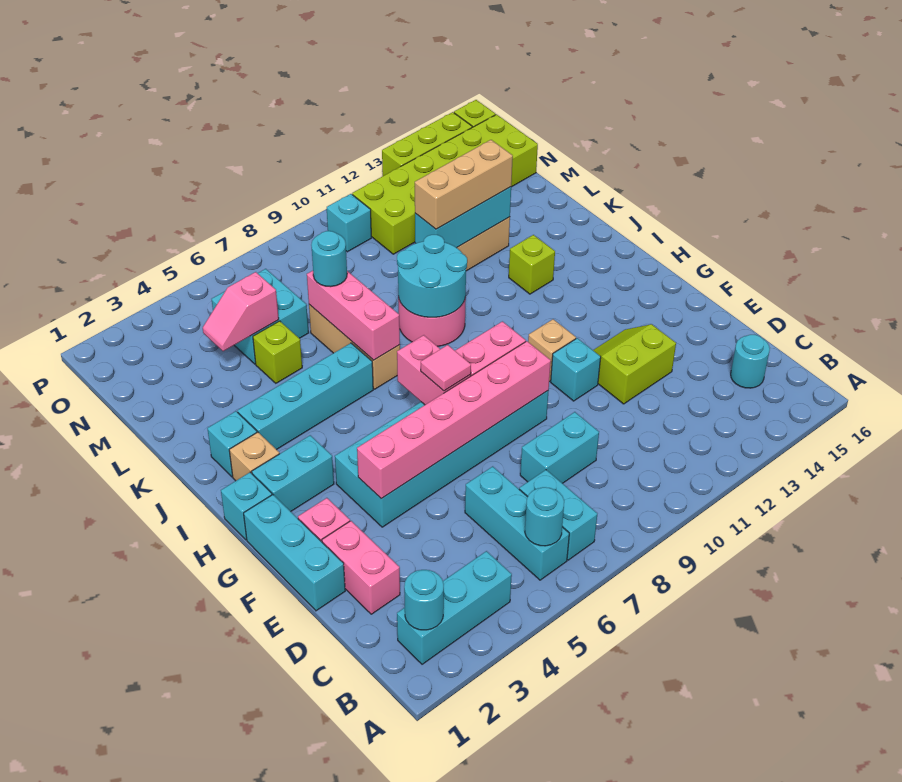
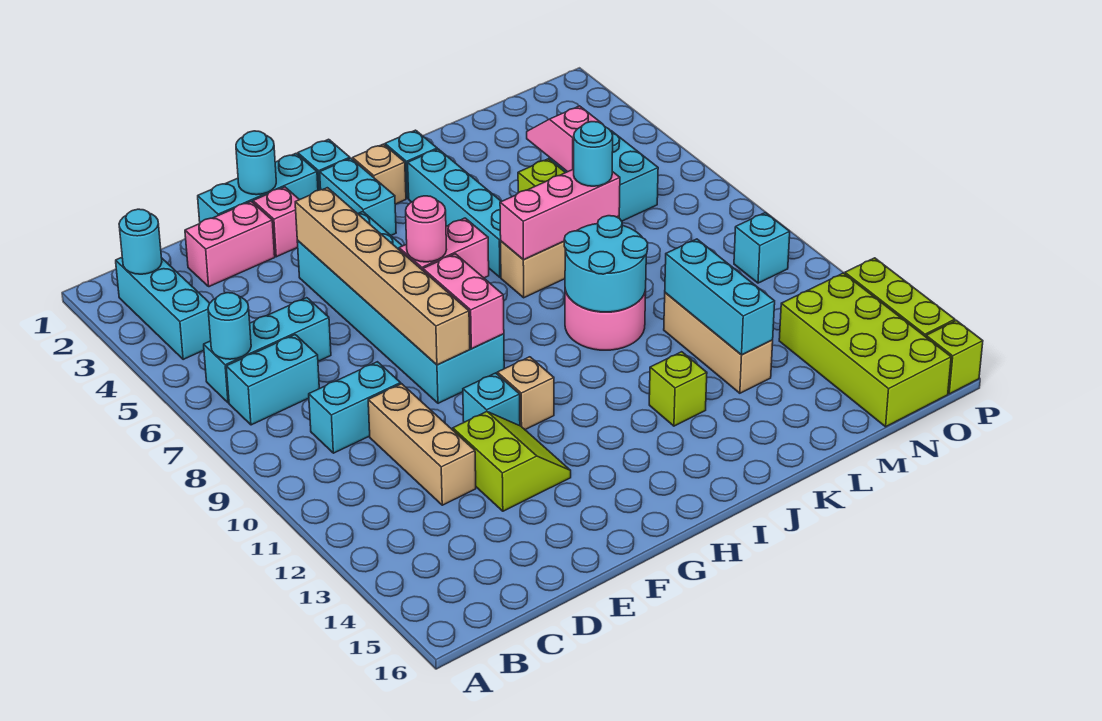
cyan 1x1 round brick [731,335,770,388] -> cyan 1x1 round brick moved to [236,131,276,195]
cyan 1x2 brick [520,412,599,483] -> cyan 1x2 brick turned to [309,362,401,453]
pink 1x6 brick [357,341,551,499] -> tan 1x6 brick [295,188,470,365]
pink 1x1 tile [421,345,471,391] -> pink 1x1 round brick [406,196,446,262]
tan 1x3 brick [415,140,513,229] -> tan 1x3 brick moved to [368,384,476,505]
lime 2x6 brick [352,114,538,254] -> lime 2x4 brick [779,273,951,427]

